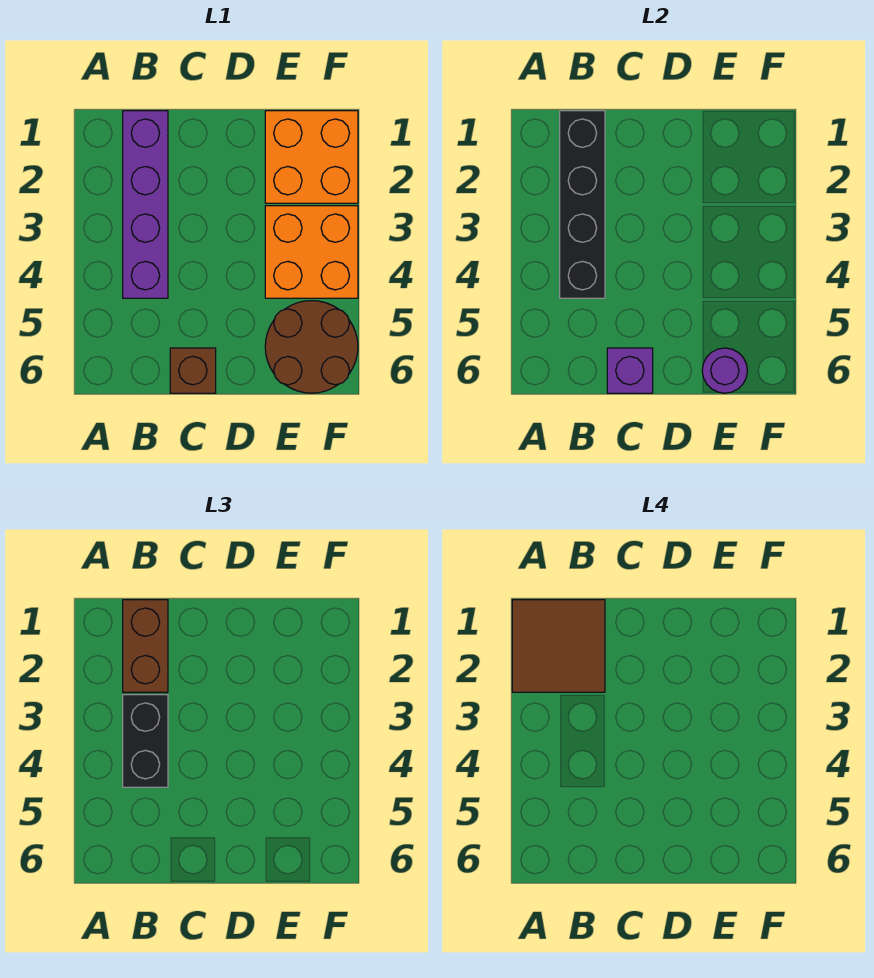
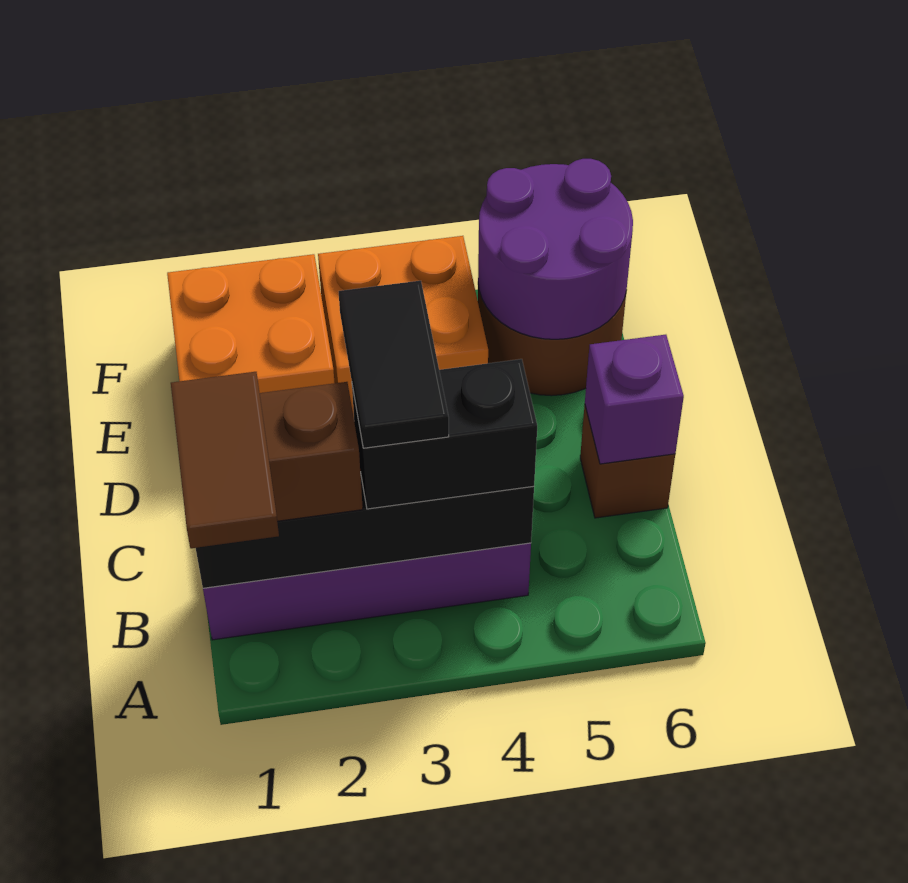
brown 2x2 tile [512,600,605,692] -> brown 1x2 tile [171,372,279,548]
none -> black 1x2 tile [339,281,449,448]
purple 1x1 round brick [702,348,747,393] -> purple 2x2 round brick [478,159,633,339]

